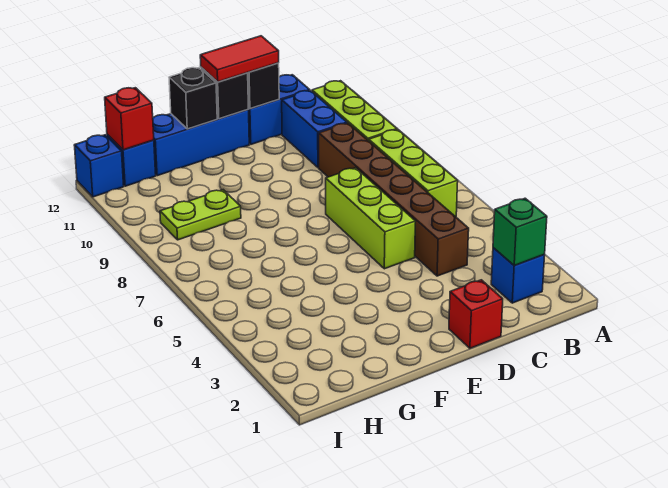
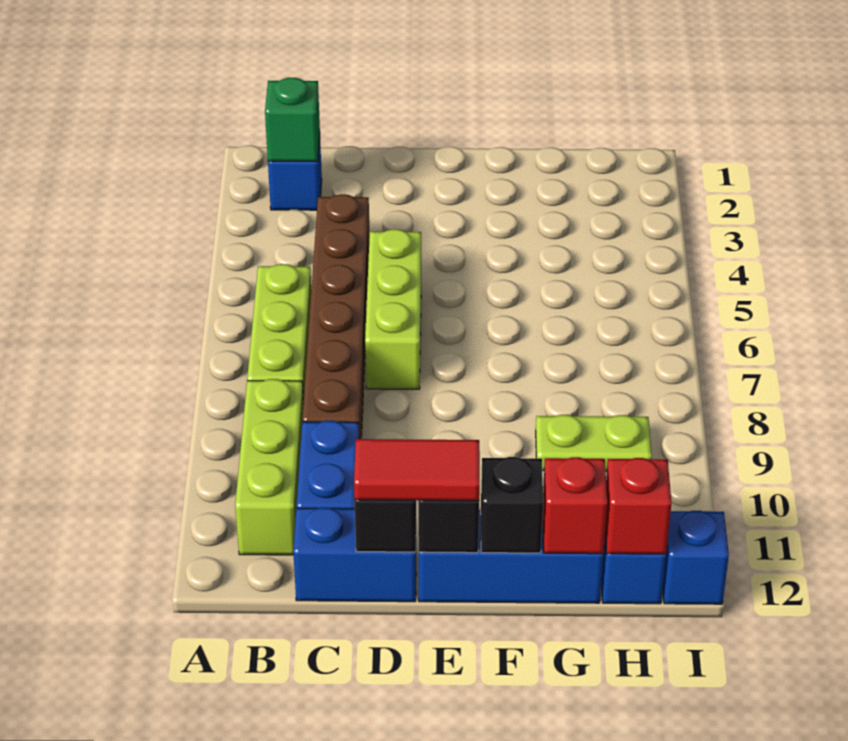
red 1x1 brick [449,280,503,348] -> red 1x1 brick moved to [543,457,607,554]

